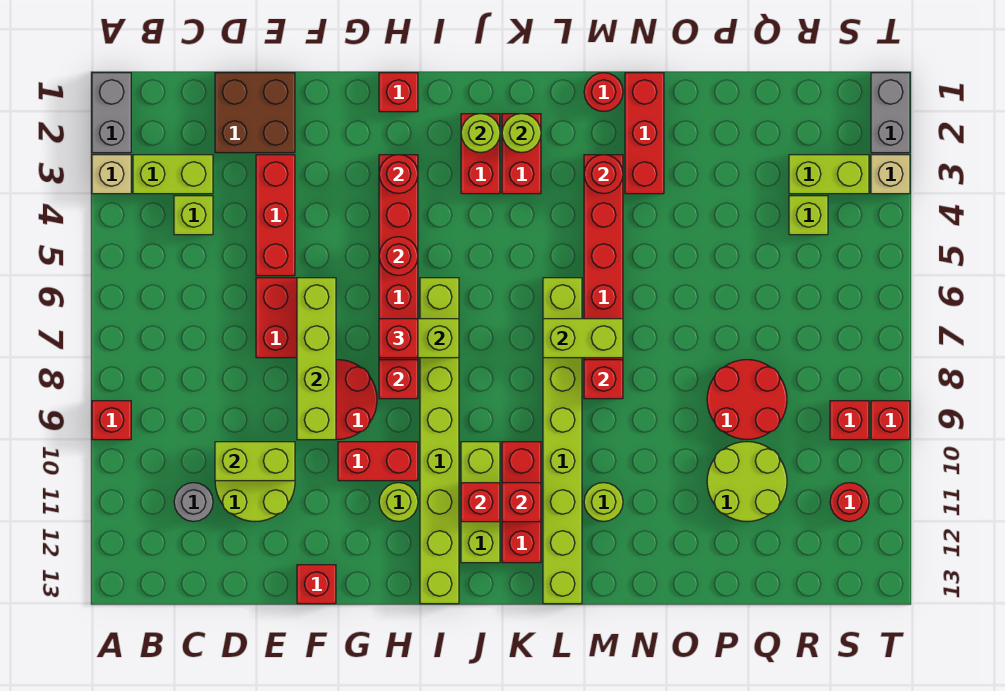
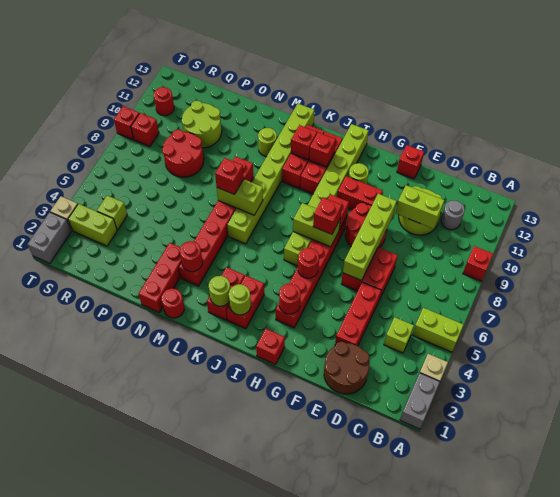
lime 1x2 brick [133,155,213,194] -> lime 1x2 brick moved to [412,308,464,352]
brown 2x2 brick [215,73,295,153] -> brown 2x2 round brick [324,342,369,394]
lime 1x3 brick [461,442,500,563] -> red 1x3 brick [300,132,343,194]
none -> red 1x1 brick [215,158,244,194]

